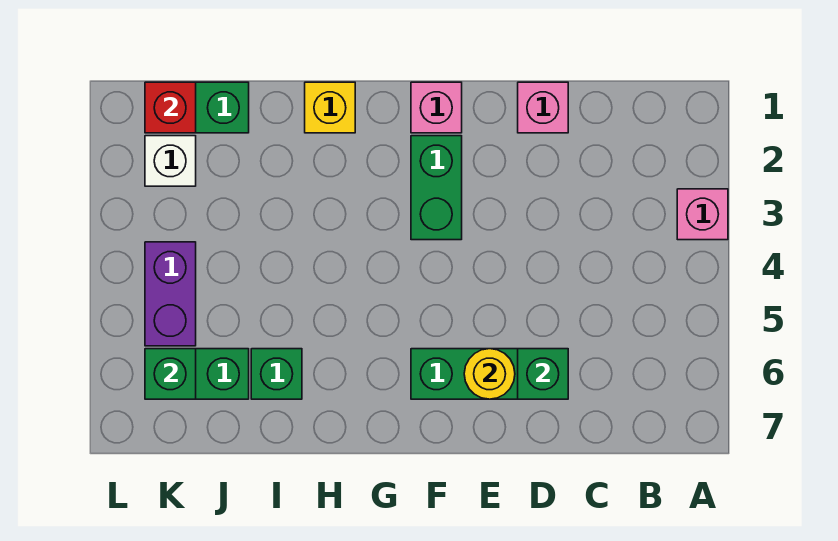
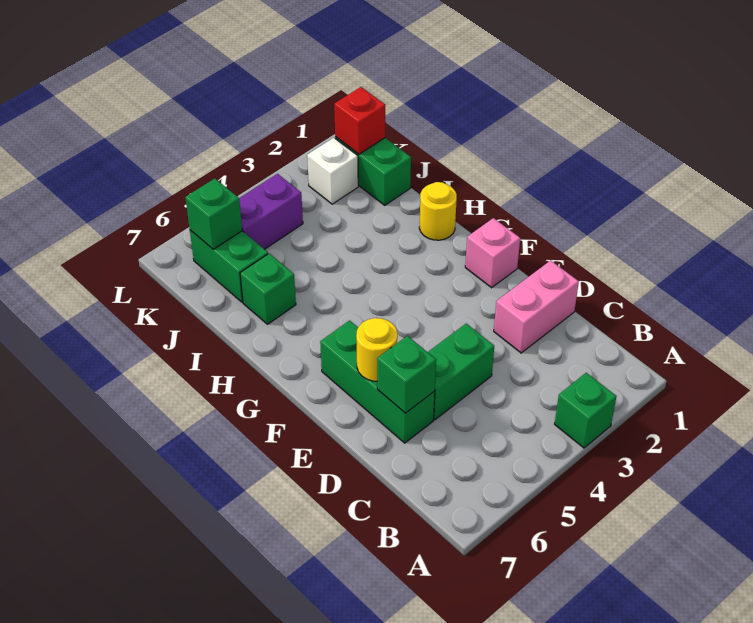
pink 1x1 brick [677,189,728,240] -> green 1x1 brick [555,373,617,448]
pink 1x1 brick [518,82,568,133] -> pink 1x2 brick [494,260,579,353]
green 1x2 brick [411,136,462,240] -> green 1x2 brick moved to [428,324,494,420]
yellow 1x1 brick [305,82,355,133] -> yellow 1x1 round brick [419,182,457,240]

